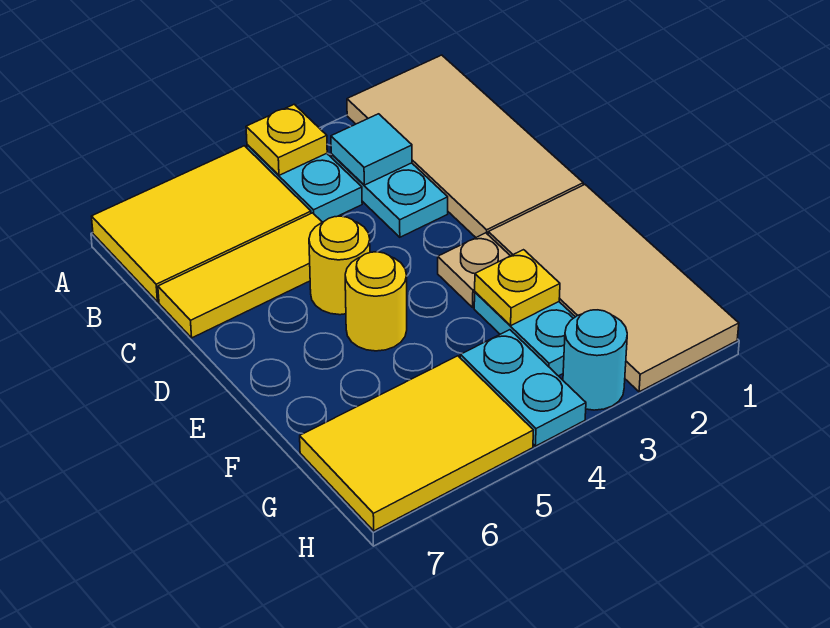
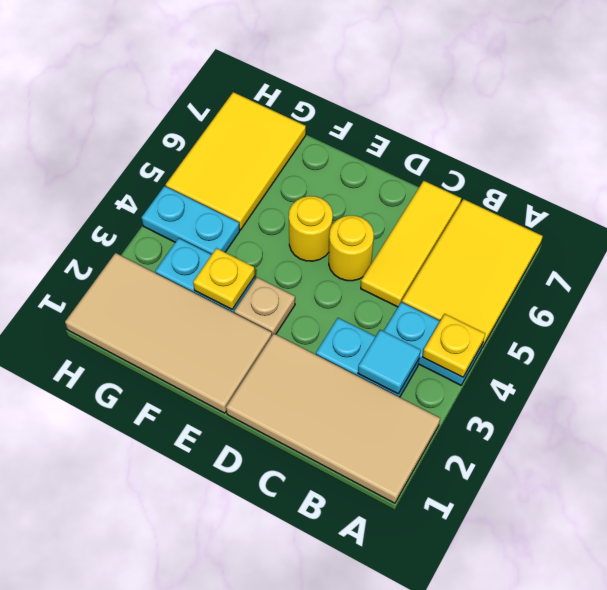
cyan 1x1 round brick [563,310,627,410] -> none

